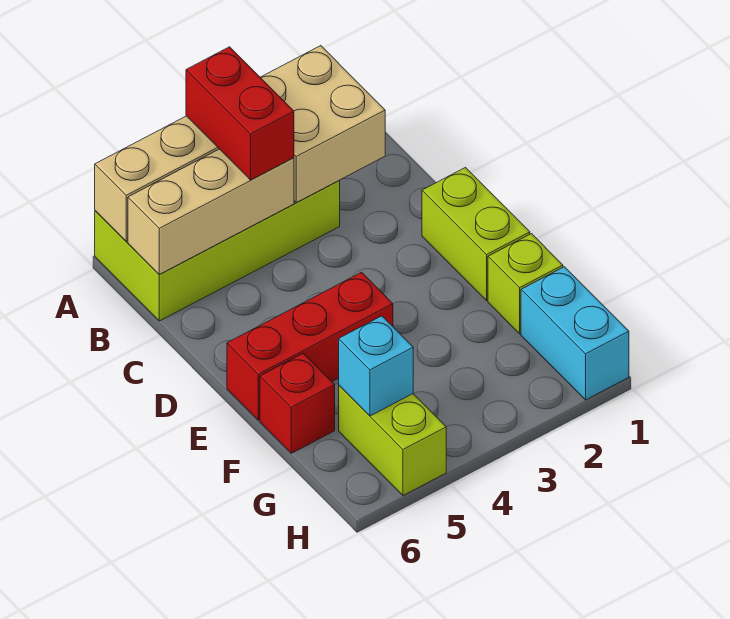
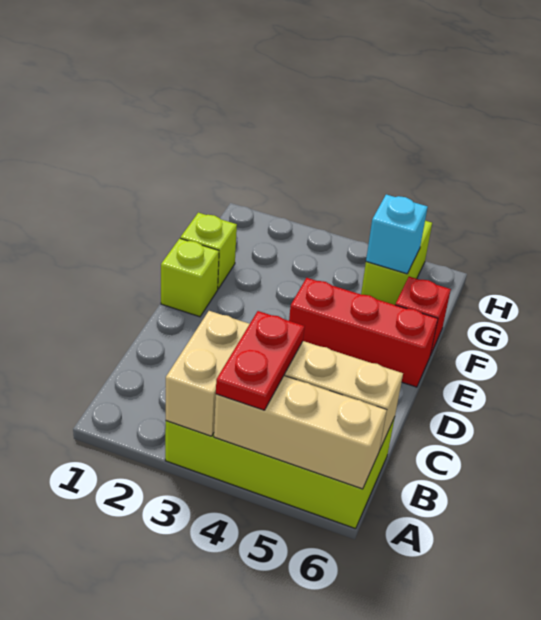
tan 2x2 brick [260,46,385,203] -> tan 1x2 brick [166,311,249,436]
red 1x2 brick [186,47,294,180] -> red 1x2 plate [216,311,305,410]
lime 1x2 brick [422,168,530,300] -> lime 1x1 brick [161,238,219,317]
cyan 1x2 brick [521,267,629,400] -> none

